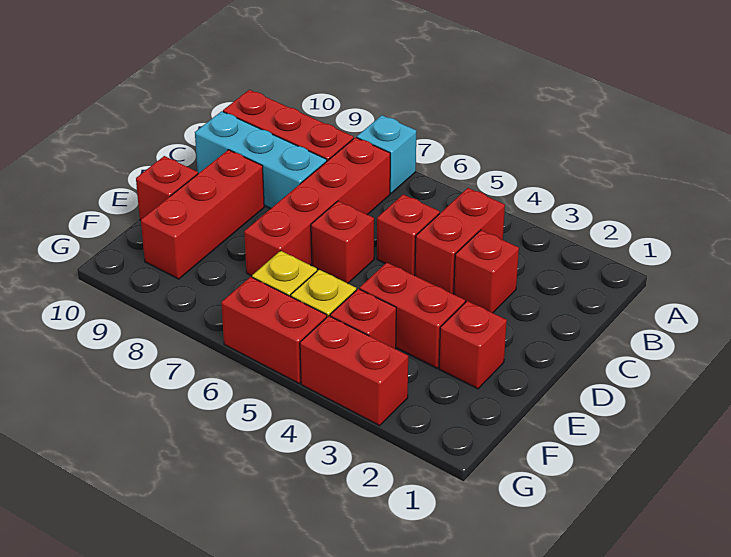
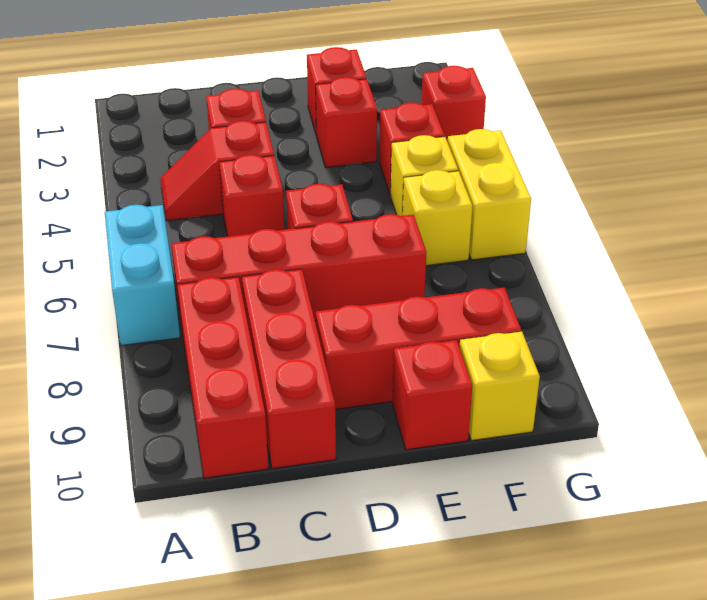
cyan 1x1 brick [357,115,416,193] -> cyan 1x2 brick [105,205,180,345]
red 1x2 brick [415,188,505,294] -> red 1x2 slope [160,121,274,221]
cyan 1x3 brick [195,111,327,209] -> red 1x3 brick [242,269,336,469]
red 1x2 brick [360,263,465,368] -> red 1x1 brick [316,77,377,168]
none -> yellow 1x1 brick [459,332,540,441]
red 1x2 brick [300,316,408,426] -> red 1x1 brick [422,66,486,142]
red 1x2 brick [221,277,327,383] -> yellow 1x2 brick [448,129,531,260]

